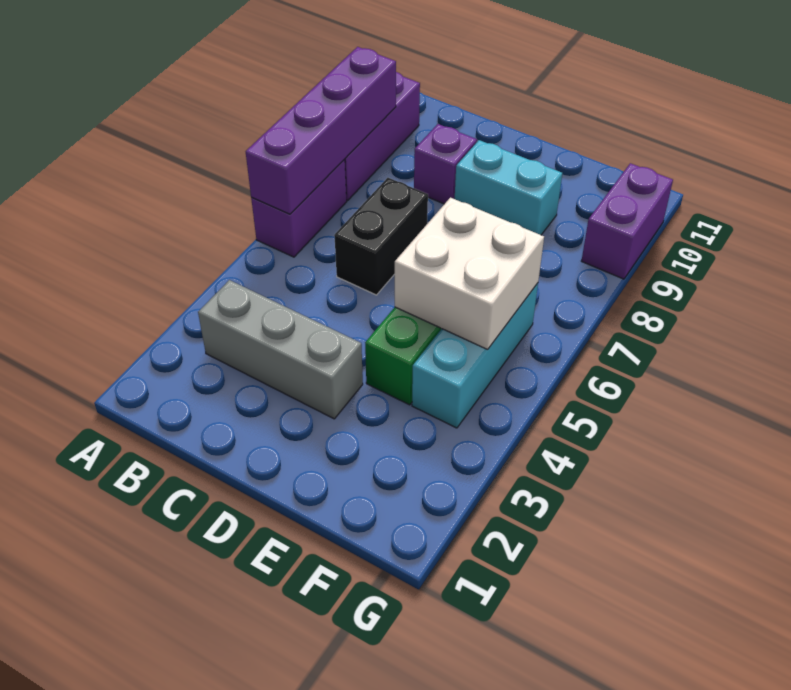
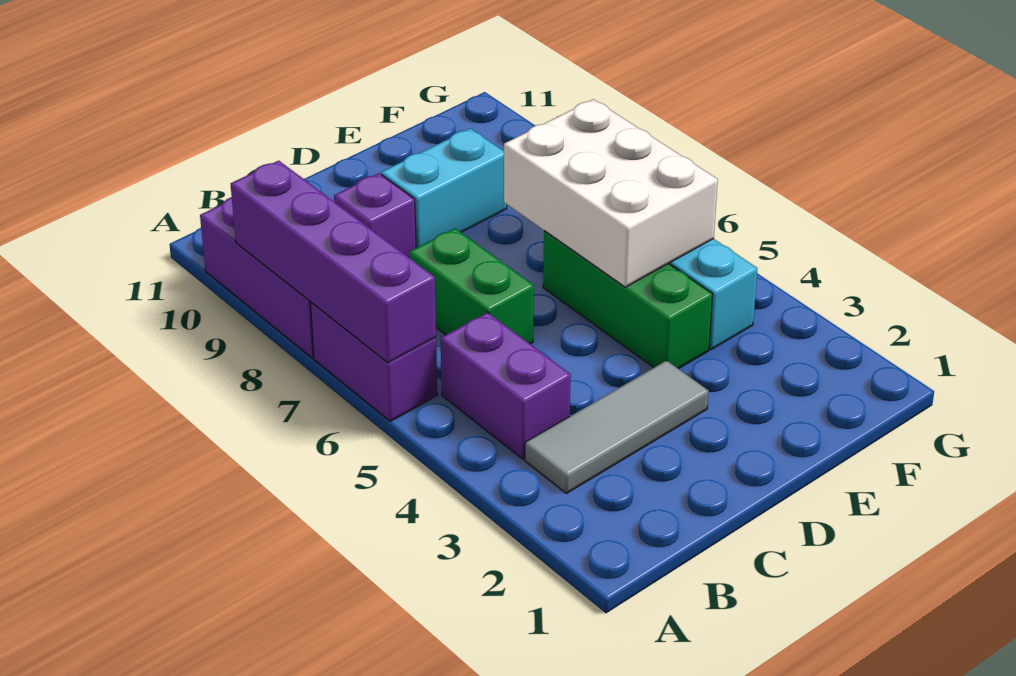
grey 1x3 brick [198,280,363,419] -> grey 1x3 tile [525,360,709,493]
black 1x2 brick [334,178,428,295] -> green 1x2 brick [410,228,534,344]
white 2x2 brick [395,198,544,349] -> white 2x3 brick [504,99,718,287]
purple 1x2 brick [582,163,673,279] -> purple 1x2 brick moved to [441,313,571,459]

